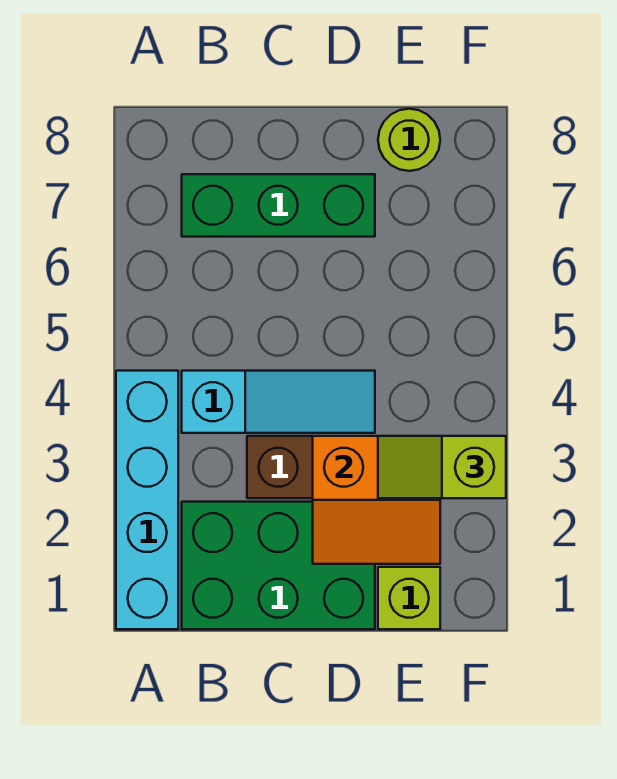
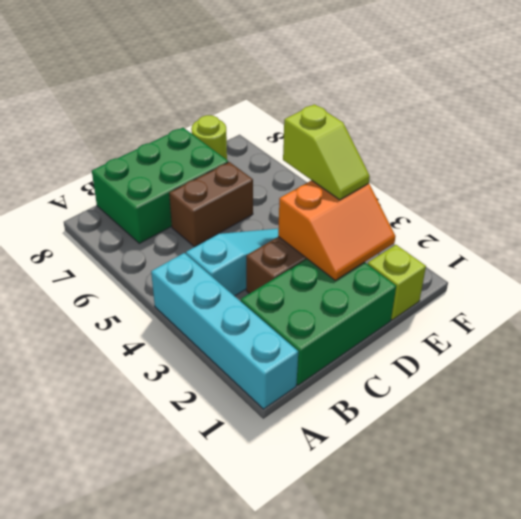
green 1x3 brick [182,174,375,237] -> green 2x3 brick [92,128,228,243]
none -> brown 1x2 brick [169,162,253,247]
lime 1x2 slope [378,436,506,498] -> lime 1x2 slope turned to [283,104,370,200]

